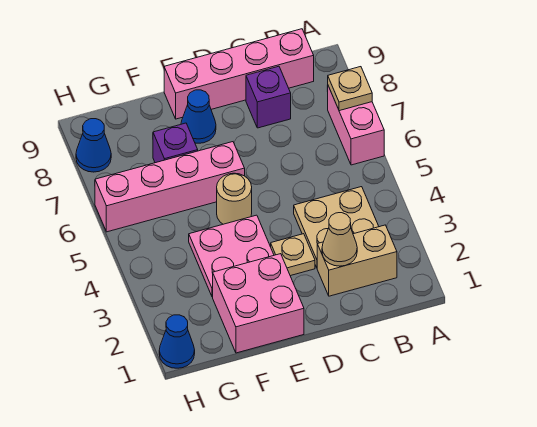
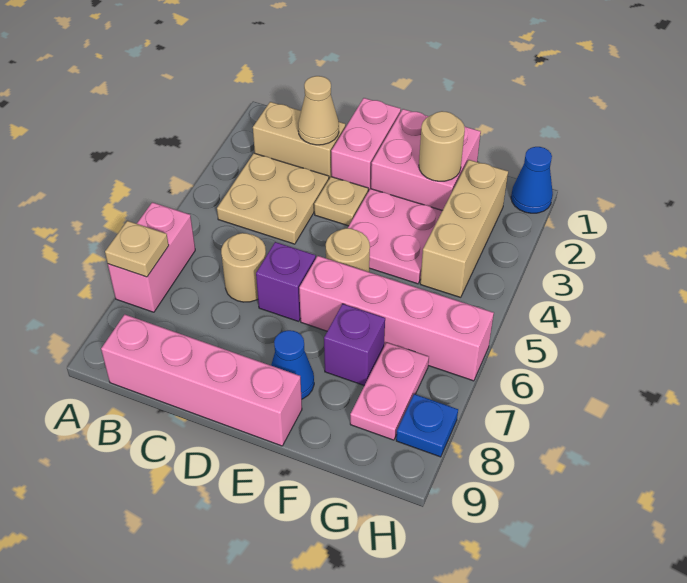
none -> tan 1x1 round brick [221,233,266,302]
purple 1x1 brick [246,66,291,128] -> purple 1x1 brick moved to [256,242,316,321]
none -> pink 1x2 brick [331,98,401,191]
none -> tan 1x1 round brick [419,111,465,181]
none -> tan 1x3 brick [420,160,508,297]
none -> pink 1x2 plate [350,342,429,440]
blue 1x1 cone [76,119,111,172] -> blue 1x1 plate [396,394,458,457]

